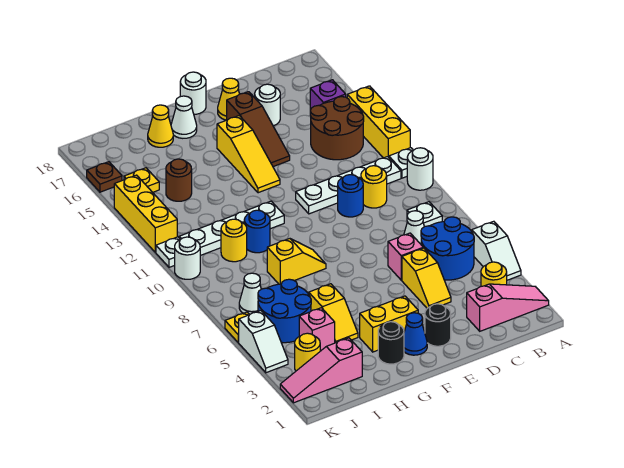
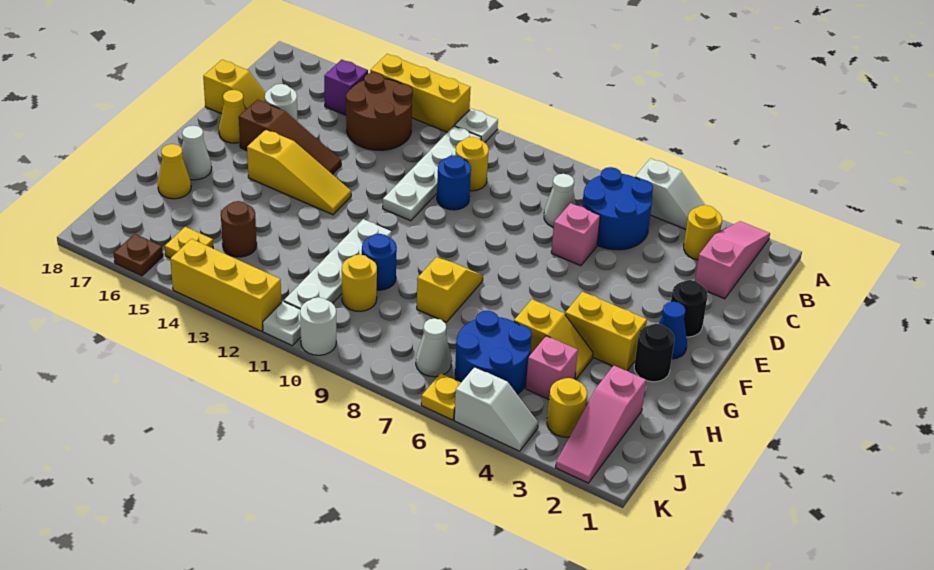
white 1x1 round brick [407,148,433,190] -> none
white 1x1 plate [407,202,442,227] -> none
yellow 1x2 slope [402,248,451,308] -> yellow 1x2 slope moved to [203,60,265,114]
yellow 1x2 brick [360,296,418,352] -> yellow 1x2 brick turned to [565,292,647,371]
white 1x1 round brick [180,72,206,114] -> none

